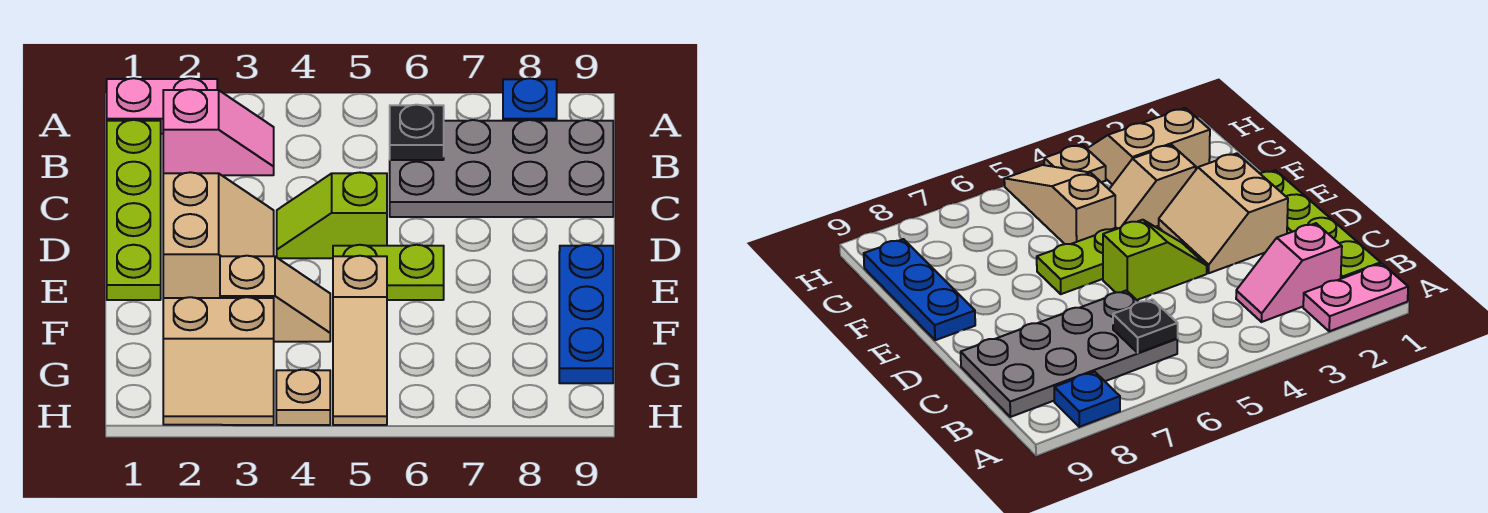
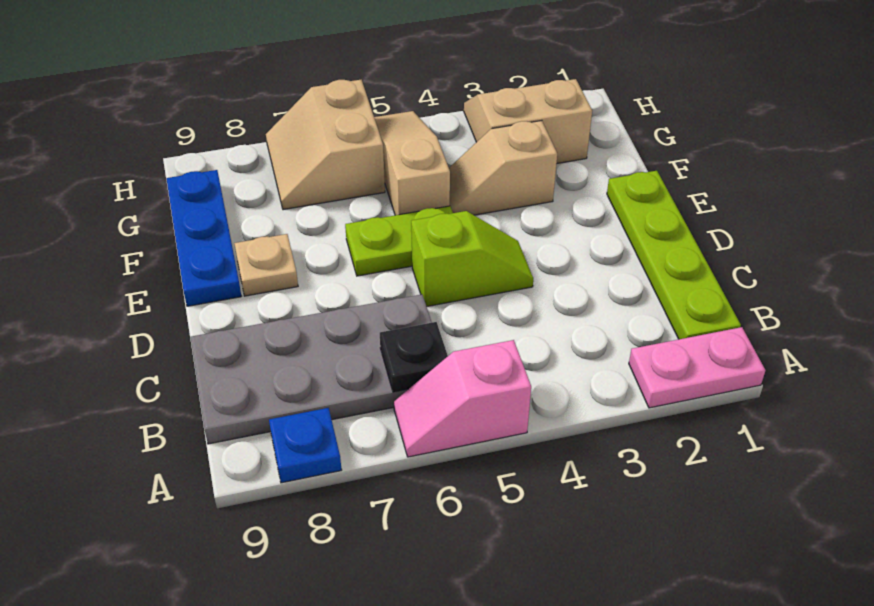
pink 1x2 slope [163,89,274,175] -> pink 1x2 slope moved to [394,340,531,457]
tan 2x2 slope [163,172,274,298] -> tan 2x2 slope moved to [266,80,385,210]
tan 1x1 plate [276,370,330,425] -> tan 1x1 plate moved to [234,234,298,296]

